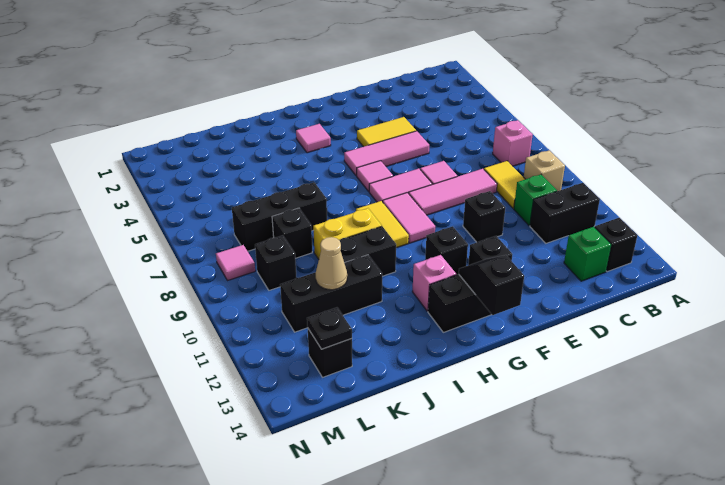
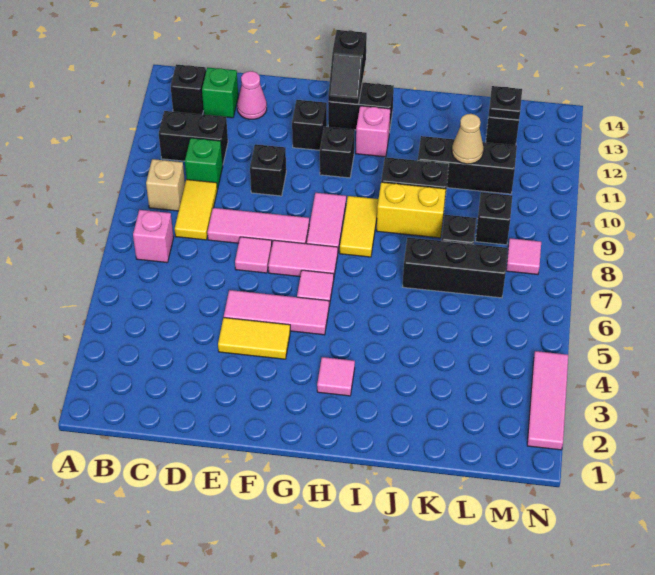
none -> pink 1x1 cone [237,71,267,119]
none -> pink 1x3 tile [527,351,568,450]

